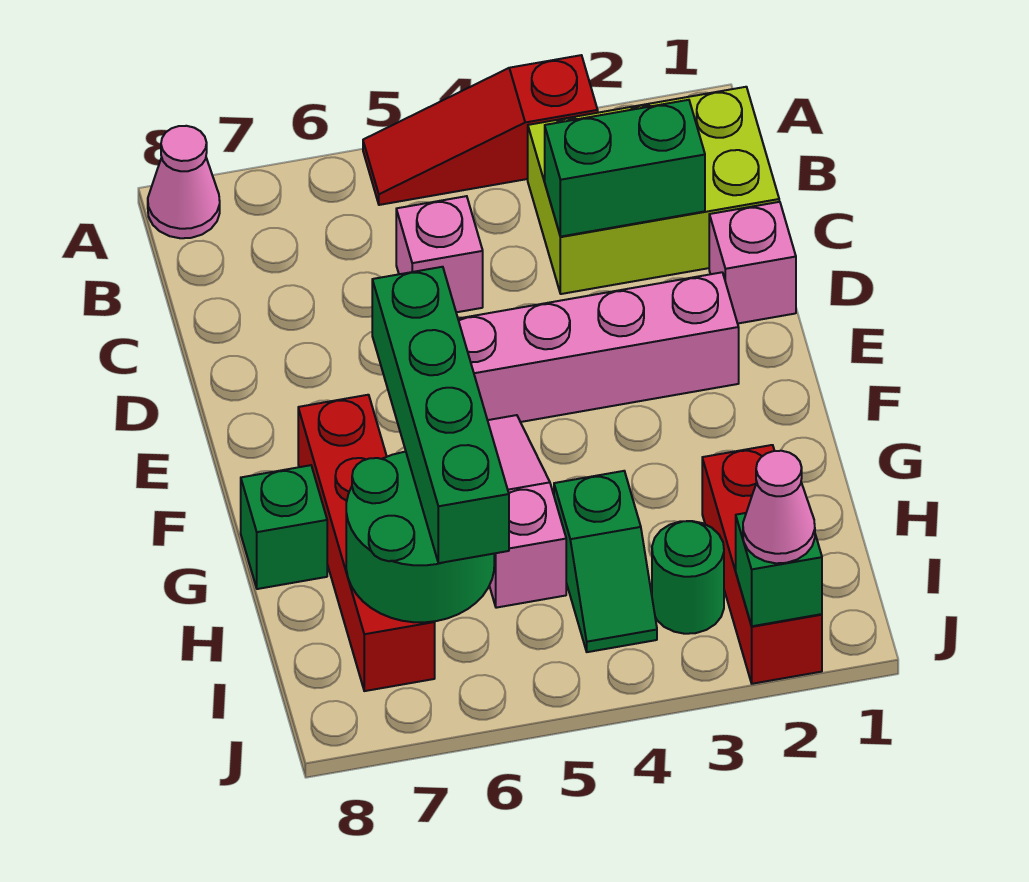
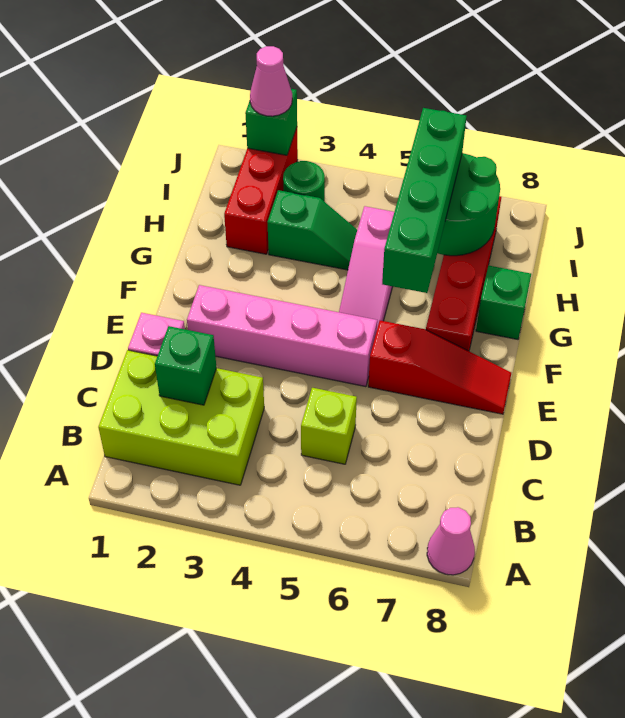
red 1x3 slope [363,55,598,205] -> red 1x3 slope moved to [368,321,511,414]
green 1x2 brick [545,100,705,237] -> green 1x1 brick [155,326,216,405]
pink 1x1 brick [396,196,483,312] -> lime 1x1 brick [301,388,357,464]
green 1x2 slope [554,471,657,652] -> green 1x2 slope turned to [267,190,357,270]

